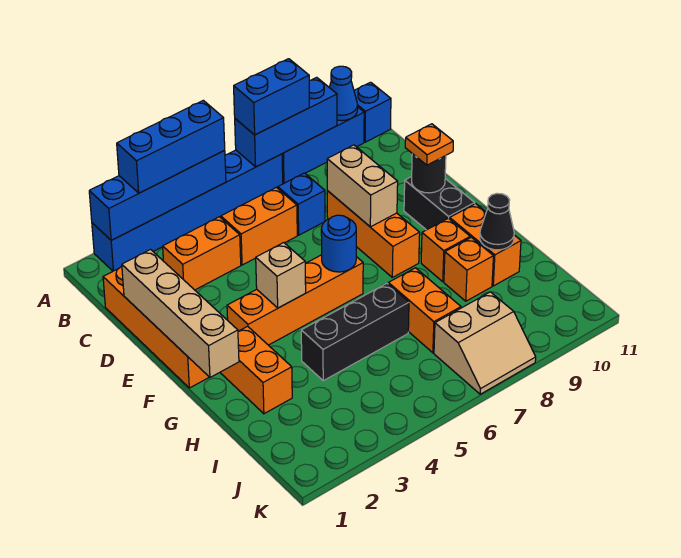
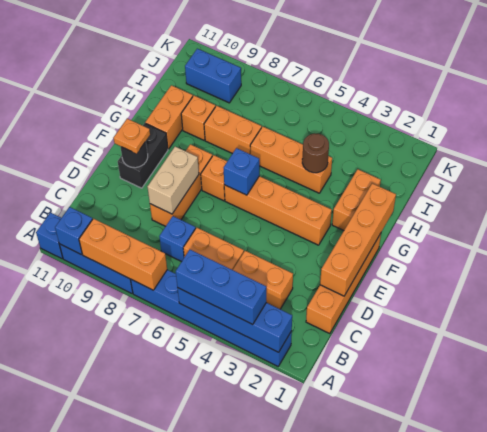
blue 1x3 brick [235,77,337,167] -> orange 1x3 brick [79,219,167,290]
blue 1x2 brick [234,59,309,135] -> blue 1x2 brick moved to [185,49,241,103]
blue 1x1 cone [329,66,358,121] -> blue 1x1 brick [55,207,93,255]
tan 1x4 brick [122,250,239,377] -> orange 1x4 brick [320,183,396,296]
tan 1x1 brick [256,243,306,308] -> none
blue 1x1 round brick [321,215,356,272] -> blue 1x1 brick [224,148,259,195]
orange 1x1 brick [421,218,470,282] -> orange 1x1 brick moved to [201,155,227,201]
black 1x3 brick [301,284,409,381] -> orange 1x3 brick [250,127,332,193]
none -> brown 1x1 round brick [302,133,329,173]
orange 1x2 brick [388,268,461,353] -> orange 1x2 brick turned to [204,106,262,154]
black 1x1 cone [480,193,514,250] -> none
tan 2x2 slope [434,292,536,394] -> none

